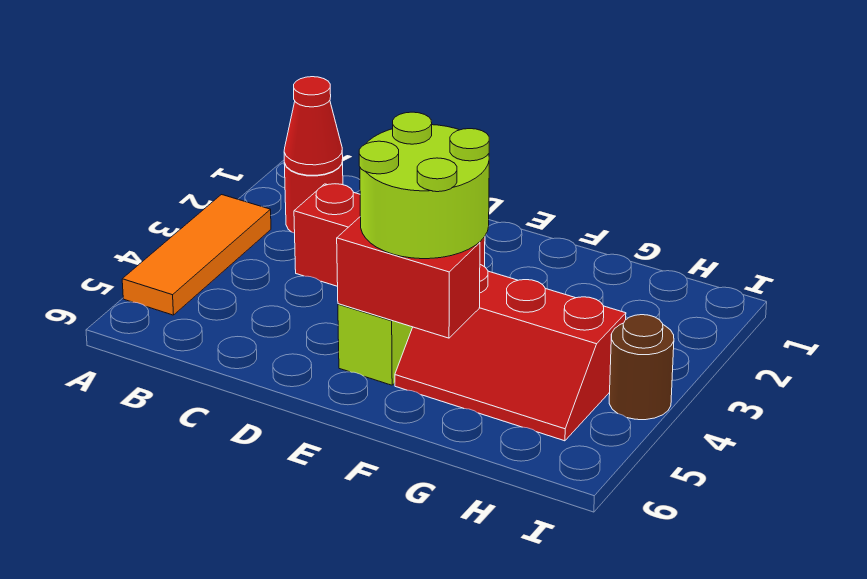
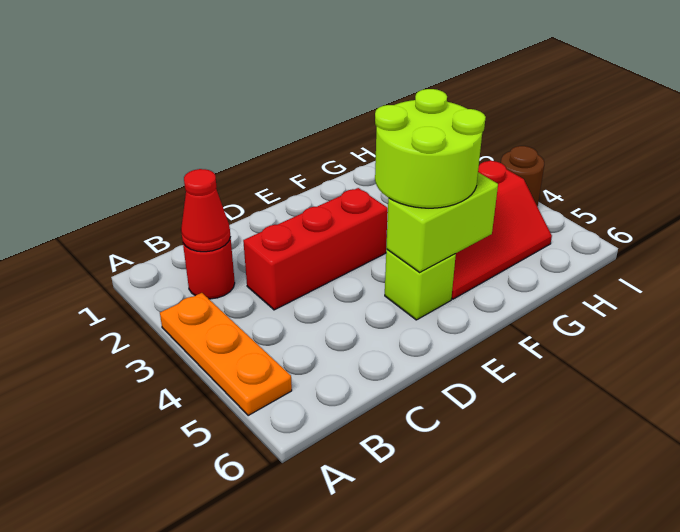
orange 1x3 tile [122,195,271,315] -> orange 1x3 plate [160,293,292,416]
red 1x2 brick [337,217,480,338] -> lime 1x2 brick [386,172,498,272]

